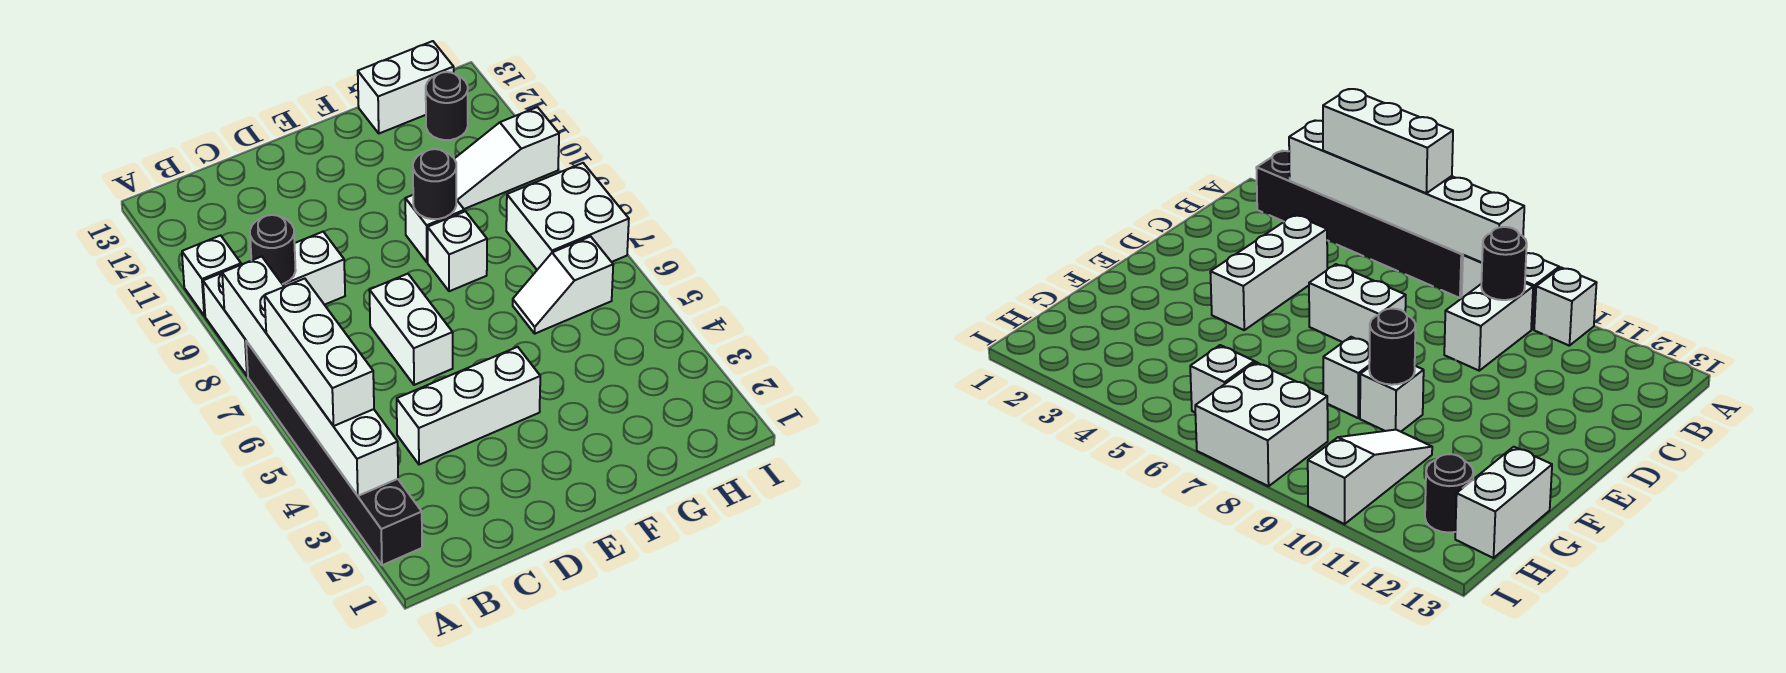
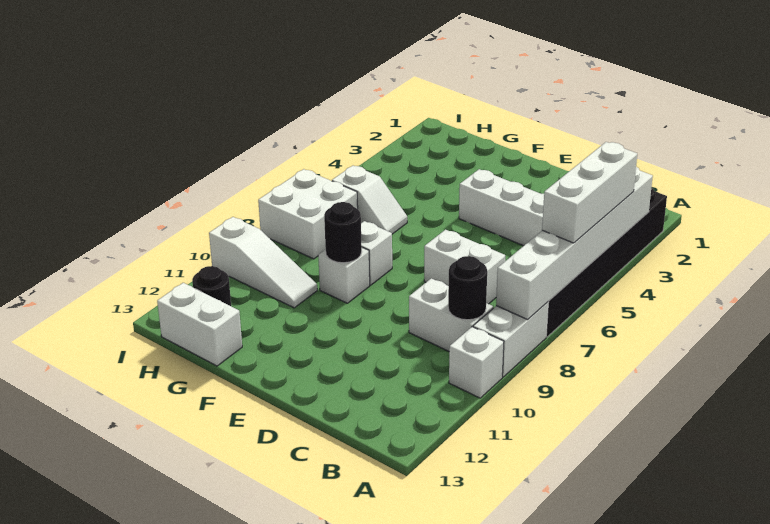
white 1x2 brick [369,274,453,385] -> white 1x2 brick turned to [424,230,505,304]

